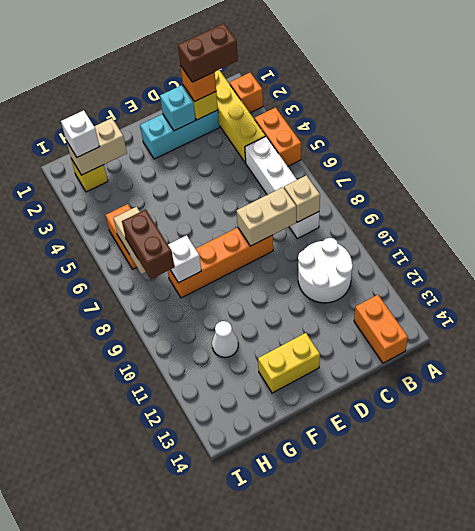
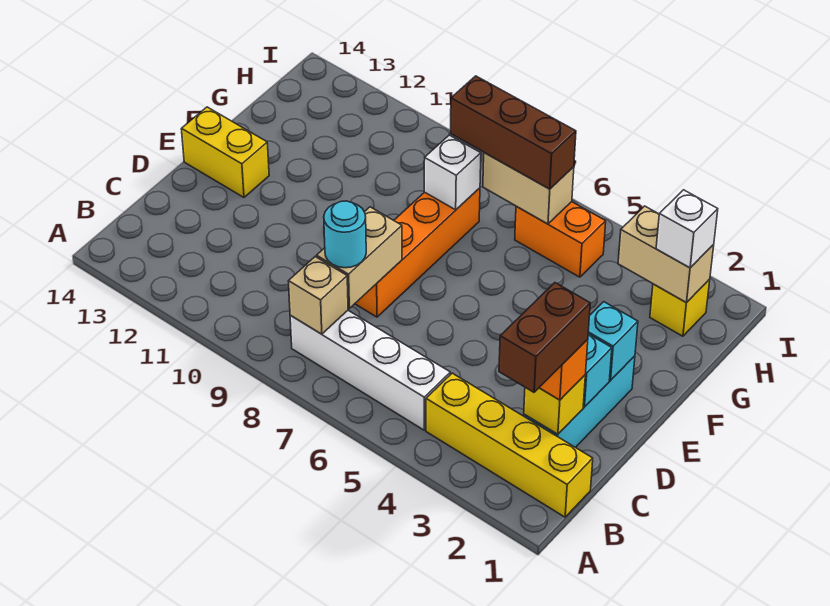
orange 1x1 brick [230,73,263,113] -> none
orange 1x2 brick [255,108,301,166] -> none
white 2x2 round brick [298,238,353,303] -> none
orange 1x2 brick [354,295,408,363] -> none
none -> cyan 1x1 round brick [324,201,366,268]
none -> cyan 1x1 brick [588,302,638,380]
yellow 1x2 brick [258,333,320,393] -> yellow 1x2 brick turned to [181,107,269,197]
tan 1x2 brick [66,118,127,175] -> tan 1x2 brick turned to [618,206,714,303]
white 1x1 cone [212,321,238,357] -> none
brown 1x2 brick [122,209,174,279] -> brown 1x3 brick [451,76,576,189]

